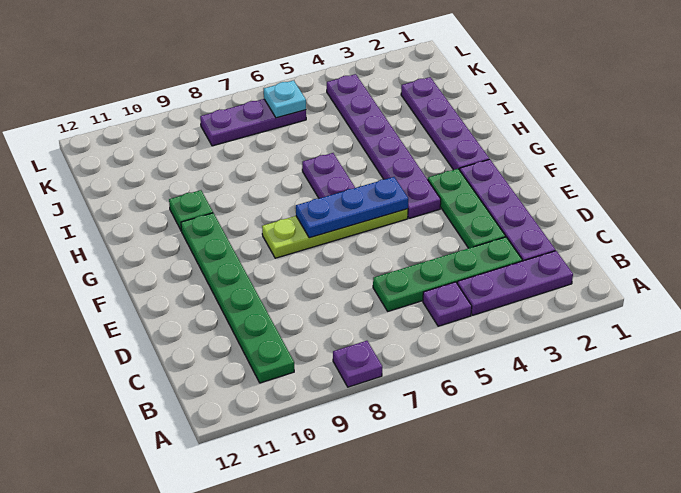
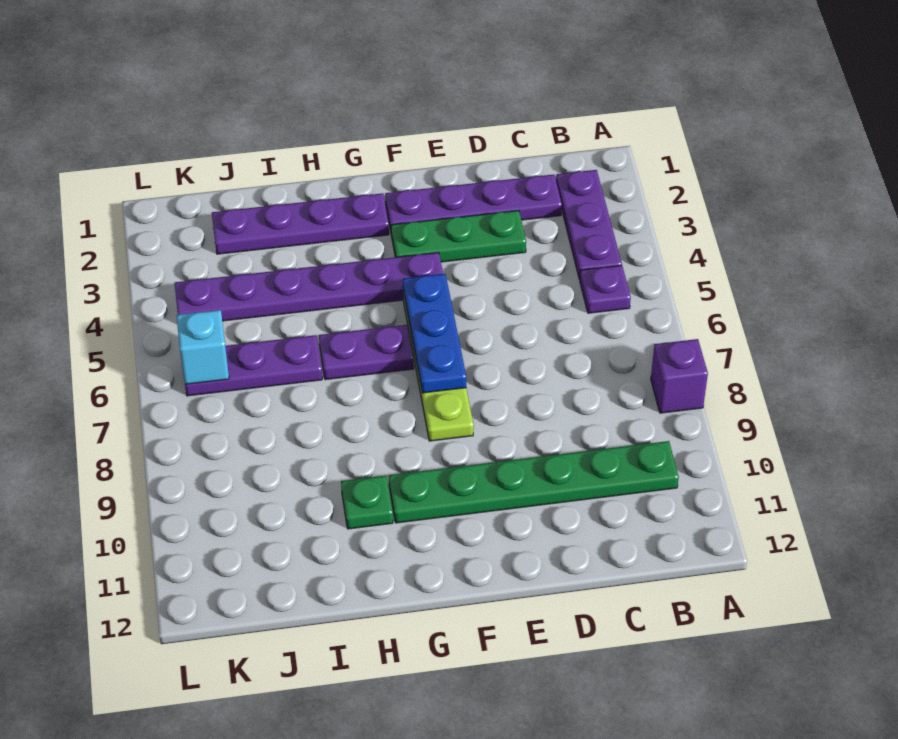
purple 1x1 plate [333,341,382,387] -> purple 1x1 brick [651,339,708,413]
green 1x4 plate [373,237,522,311] -> none
purple 1x3 plate [200,99,306,146] -> purple 1x3 plate turned to [185,335,322,396]
cyan 1x1 plate [264,80,306,118] -> cyan 1x1 brick [176,310,229,384]

